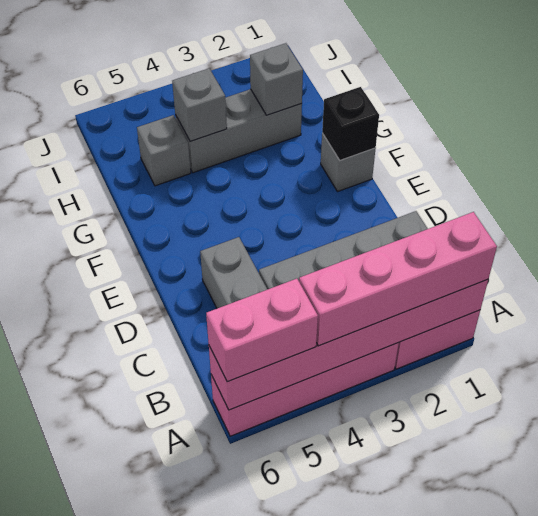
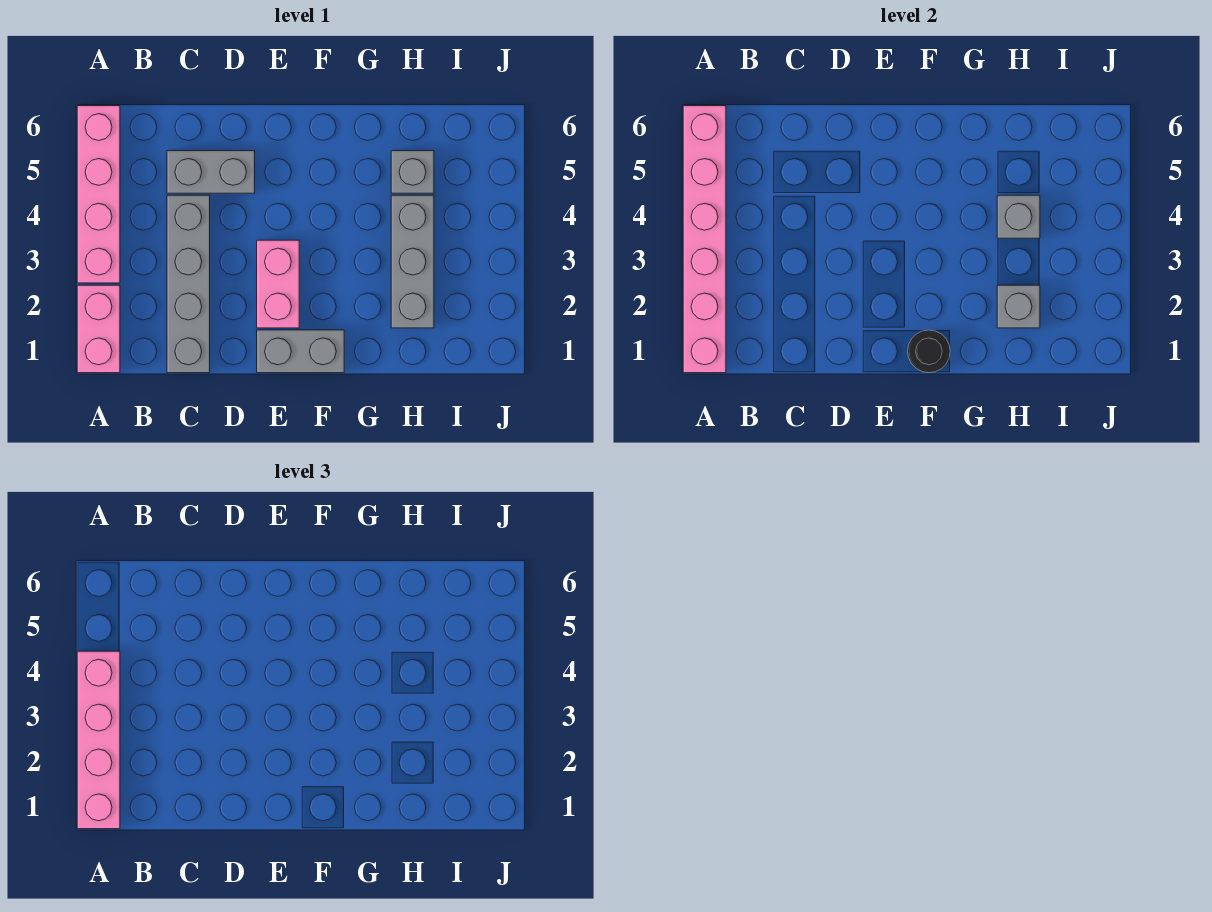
pink 1x2 brick [206,279,318,382] -> pink 1x2 brick moved to [257,240,299,328]
grey 1x1 brick [321,133,376,192] -> grey 1x2 brick [257,330,344,373]
black 1x1 brick [322,87,379,160] -> black 1x1 round brick [908,330,950,373]

